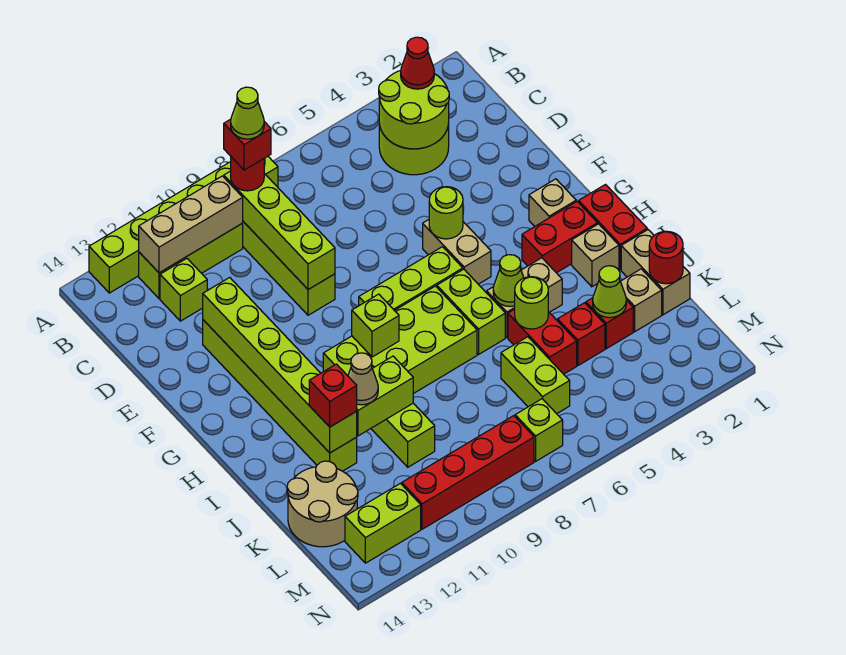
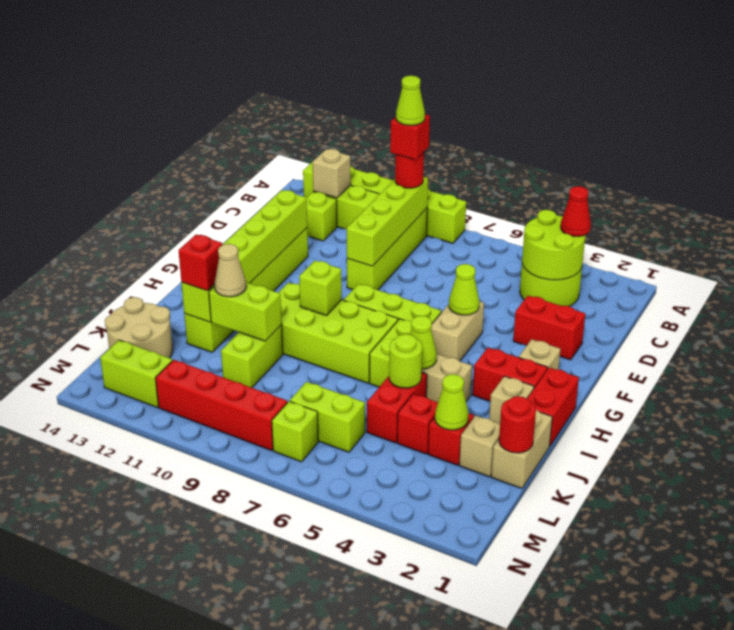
tan 1x3 brick [139,176,243,273] -> tan 1x1 brick [313,149,351,198]
none -> red 1x2 brick [513,296,585,360]
lime 1x1 round brick [429,187,463,239] -> lime 1x1 cone [449,264,479,315]
lime 1x2 brick [501,337,570,414] -> lime 1x2 brick turned to [290,382,365,452]

